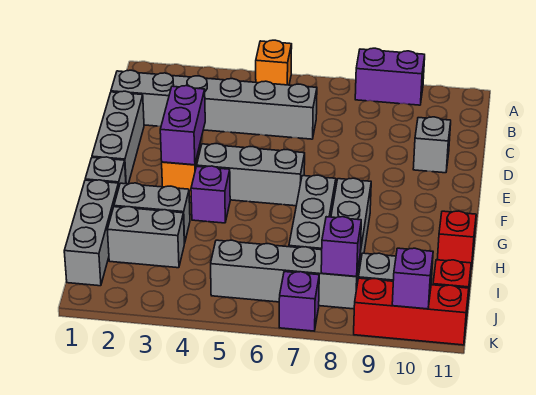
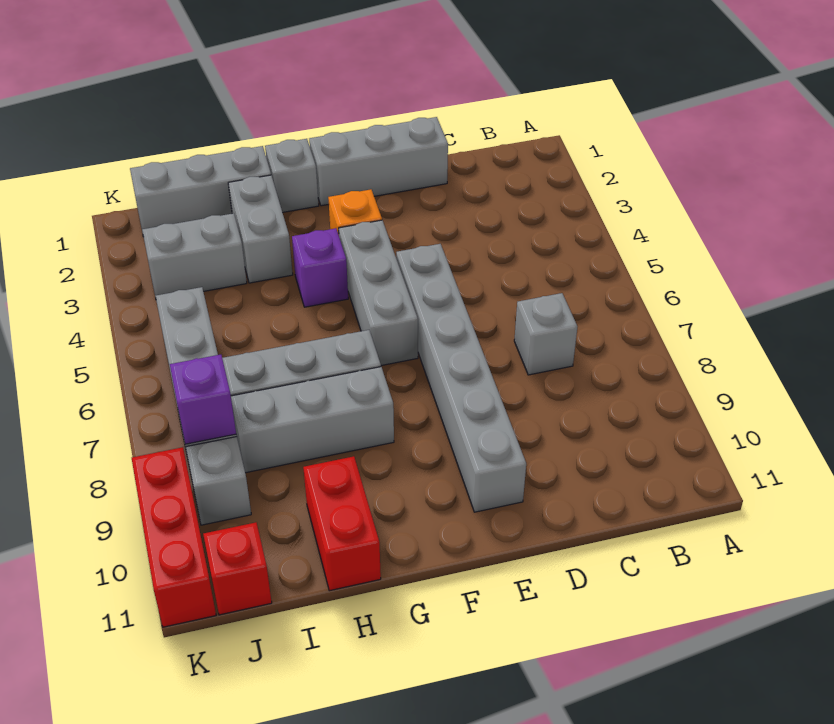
orange 1x1 brick [256,40,292,85] -> none
purple 1x2 brick [355,48,425,105] -> none
grey 1x6 brick [111,70,317,139] -> grey 1x6 brick moved to [396,244,526,512]
grey 1x1 brick [413,117,451,173] -> grey 1x1 brick moved to [514,293,578,375]
purple 1x2 brick [160,86,205,165] -> none
red 1x1 brick [437,211,476,269] -> red 1x2 brick [303,456,381,591]
grey 1x2 brick [107,207,184,268] -> grey 1x2 brick turned to [142,213,247,298]
purple 1x1 brick [279,272,319,331] -> none
purple 1x1 brick [392,248,433,309] -> none

